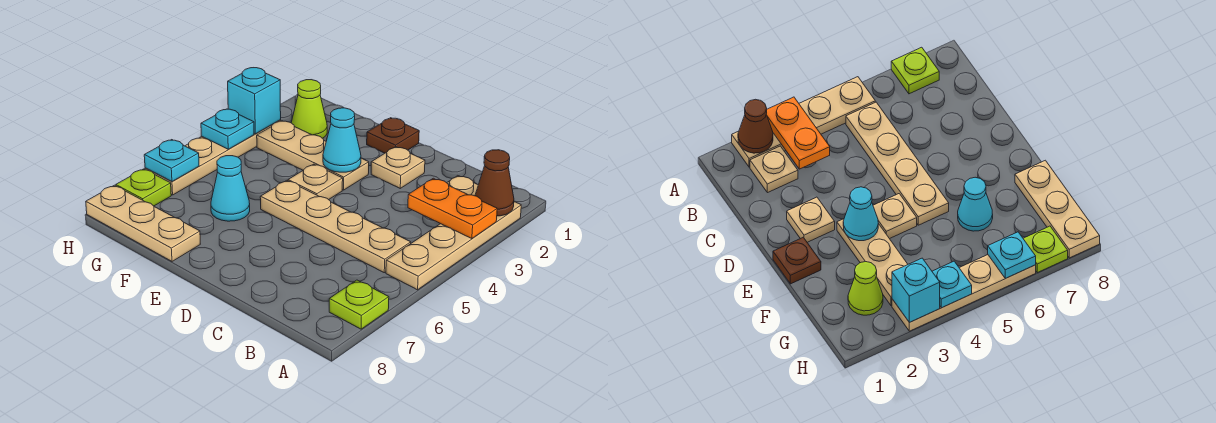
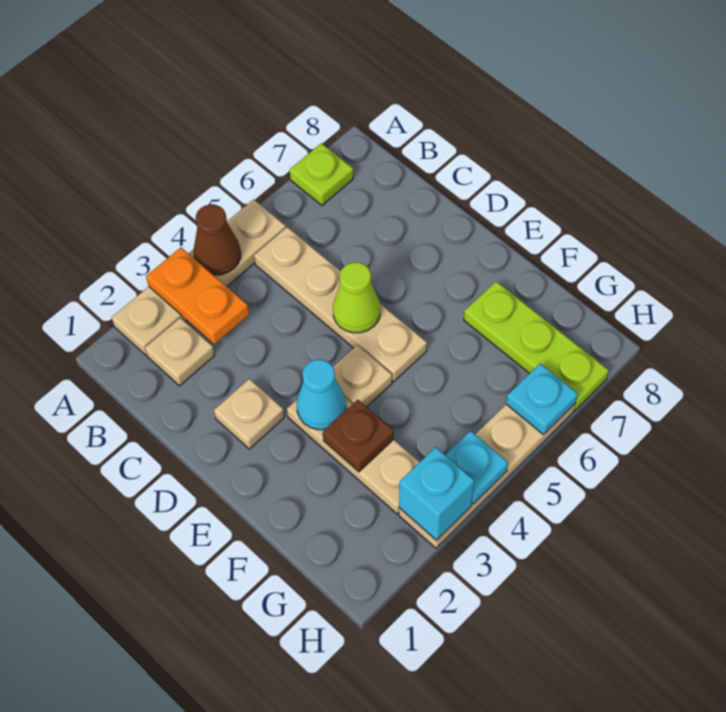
brown 1x1 cone [475,150,514,216] -> brown 1x1 cone moved to [194,205,241,275]
brown 1x1 plate [367,118,419,153] -> brown 1x1 plate moved to [323,400,394,472]
cyan 1x1 cone [211,156,250,221] -> none
tan 1x3 plate [86,185,200,261] -> none
lime 1x1 cone [291,80,327,138] -> lime 1x1 cone moved to [333,262,380,333]
lime 1x1 plate [116,169,171,206] -> lime 1x3 plate [464,281,609,410]

